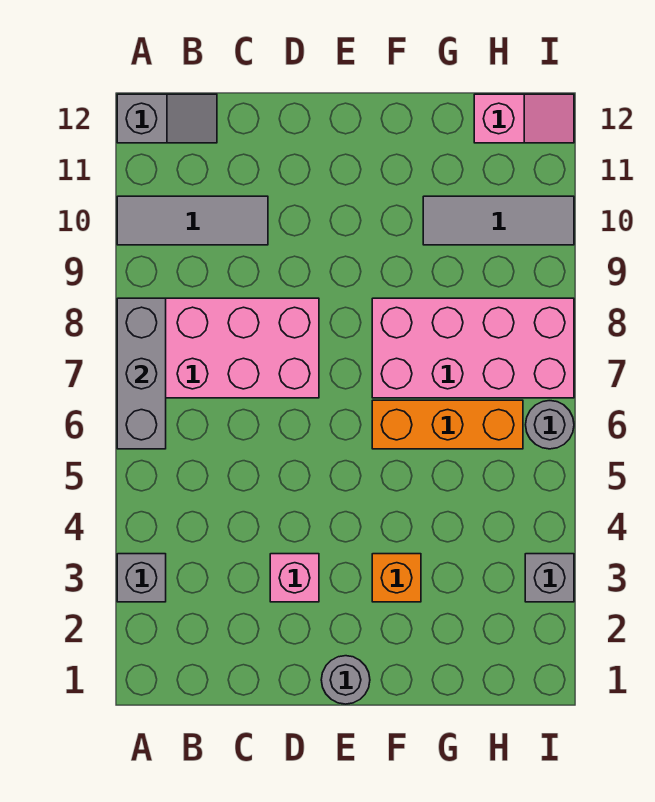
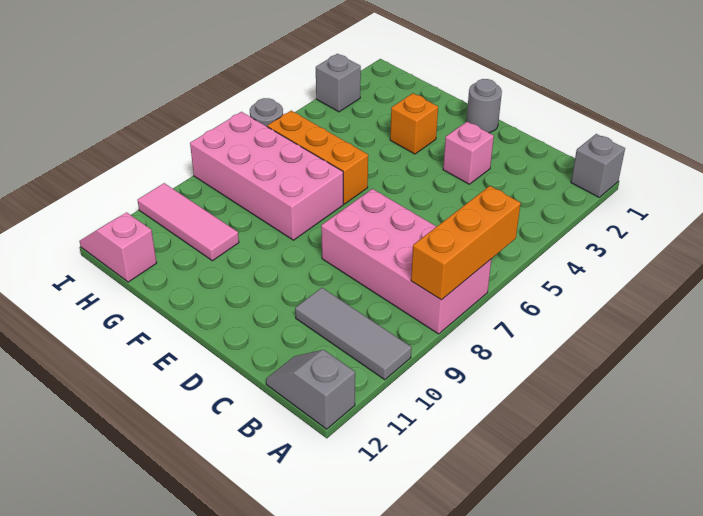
grey 1x1 brick [117,554,166,602] -> grey 1x1 brick moved to [571,134,625,197]
grey 1x3 brick [117,298,166,449] -> orange 1x3 brick [411,186,521,300]
grey 1x3 tile [423,196,574,245] -> pink 1x3 tile [138,183,239,261]

